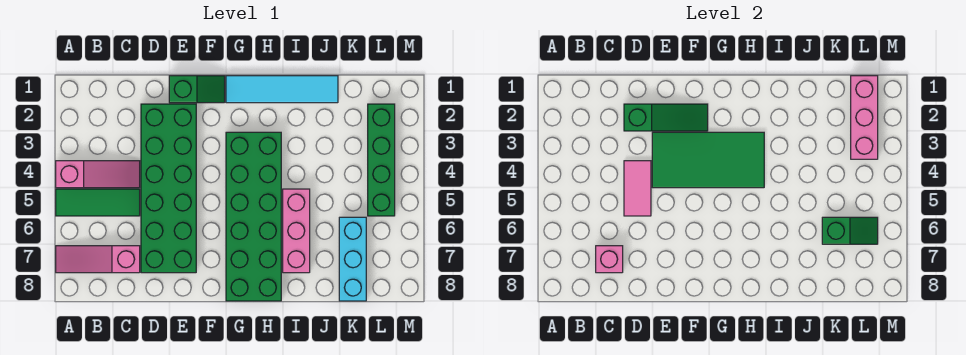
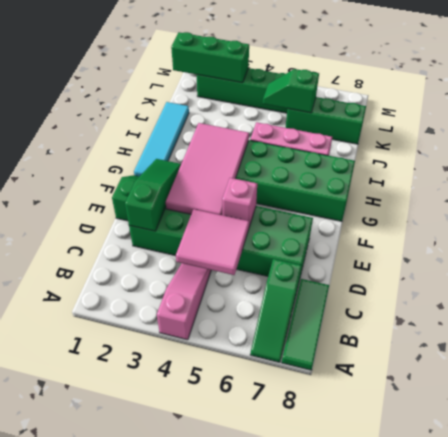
green 1x3 tile [56,189,140,216] -> green 1x3 tile moved to [282,279,329,370]
pink 1x3 slope [56,246,140,273] -> green 1x3 slope [250,259,302,362]
pink 1x1 brick [596,246,623,273] -> pink 1x1 brick moved to [222,178,257,227]
pink 1x2 tile [624,161,651,216] -> pink 2x2 tile [176,209,249,275]
green 2x4 tile [652,132,764,188] -> pink 2x4 tile [166,123,249,215]
cyan 1x3 brick [339,217,366,301] -> green 1x3 brick [286,97,366,144]
green 1x2 slope [822,217,878,244] -> green 1x2 slope turned to [262,69,319,113]
pink 1x3 brick [851,76,878,159] -> green 1x3 brick [171,32,249,83]

